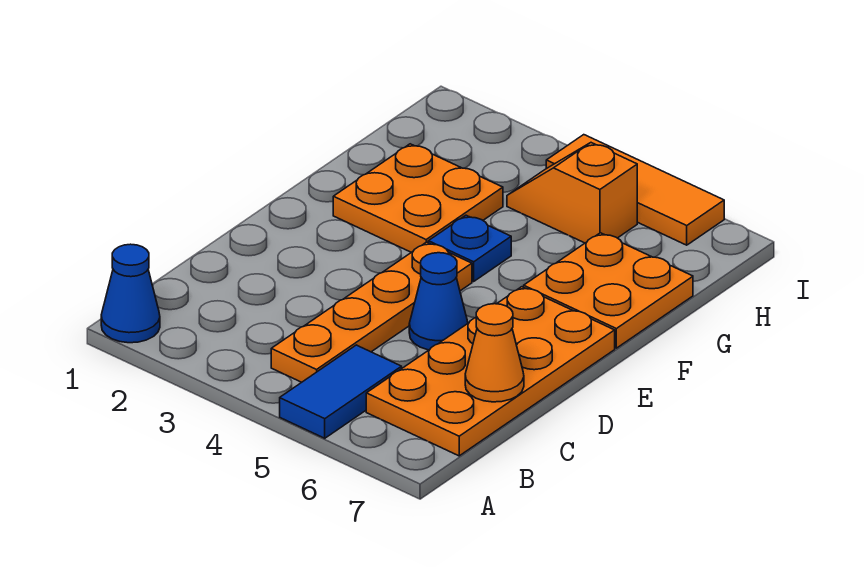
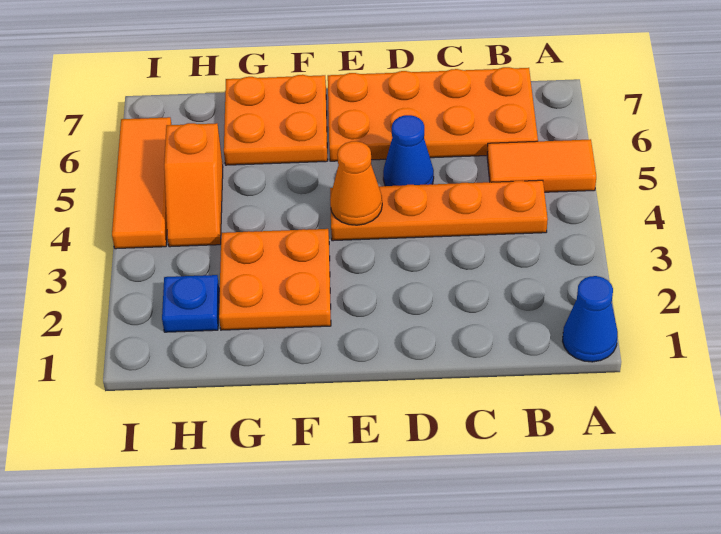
blue 1x2 tile [280,345,402,438] -> orange 1x2 tile [487,139,596,192]
orange 1x1 cone [465,304,524,402] -> orange 1x1 cone moved to [330,141,382,225]
blue 1x1 plate [428,215,511,281] -> blue 1x1 plate moved to [162,275,219,332]

